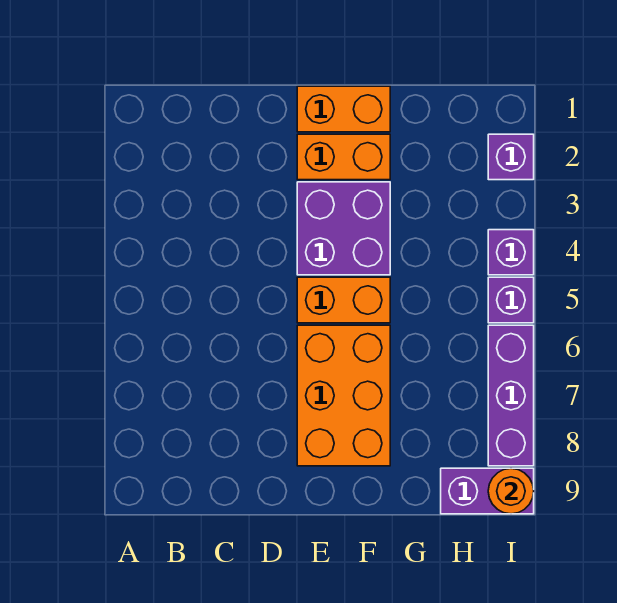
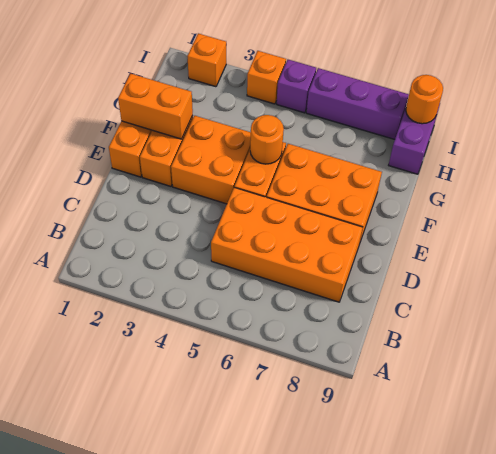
none -> orange 2x4 brick [211,187,363,302]
purple 2x2 brick [297,182,390,275] -> orange 2x2 brick [171,115,251,204]
none -> orange 1x2 brick [118,74,193,139]
none -> orange 1x1 round brick [250,115,284,164]
purple 1x1 brick [488,134,534,180] -> orange 1x1 brick [187,33,226,87]
purple 1x1 brick [488,230,534,275] -> orange 1x1 brick [247,51,286,104]

